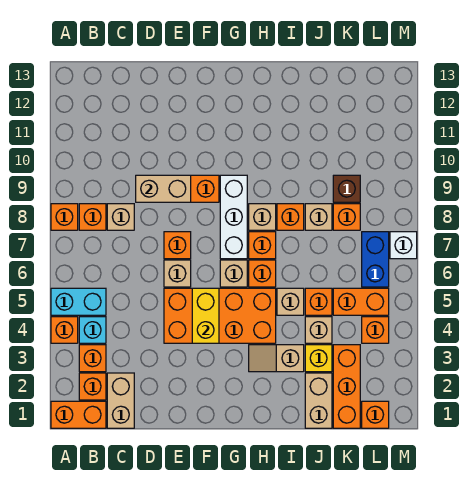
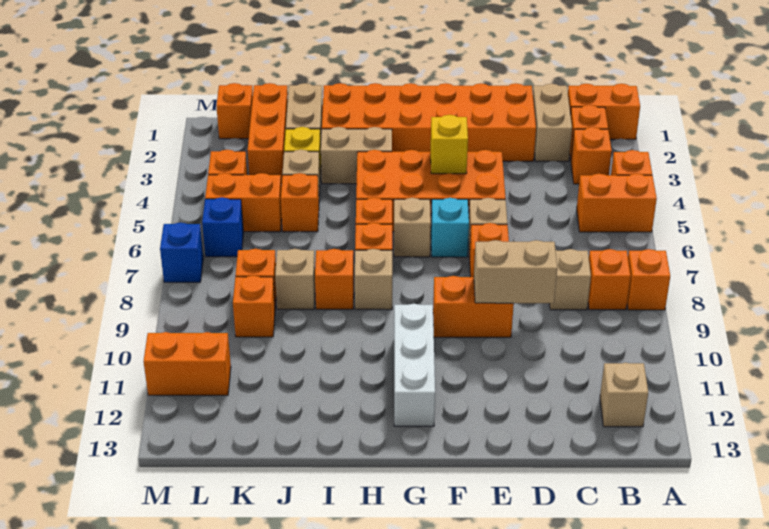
cyan 1x2 brick [51,288,106,315] -> orange 1x2 brick [577,174,657,232]
cyan 1x1 brick [79,317,106,343] -> cyan 1x1 brick moved to [431,198,469,257]
none -> orange 2x6 brick [322,83,536,161]
yellow 1x2 brick [192,288,219,343] -> yellow 1x1 brick [431,115,468,174]
white 1x3 brick [220,175,247,259] -> white 1x3 brick moved to [394,304,435,426]
tan 1x2 slope [249,345,304,372] -> tan 1x2 brick [321,127,392,184]
tan 1x1 brick [277,288,304,315] -> tan 1x1 brick moved to [600,363,648,427]
brown 1x1 brick [333,175,360,202] -> orange 1x1 brick [233,276,275,337]
blue 1x2 brick [362,232,389,287] -> blue 1x1 brick [202,197,244,257]
none -> orange 1x2 brick [144,332,231,395]
white 1x1 brick [390,232,417,259] -> blue 1x1 brick [160,223,203,282]

